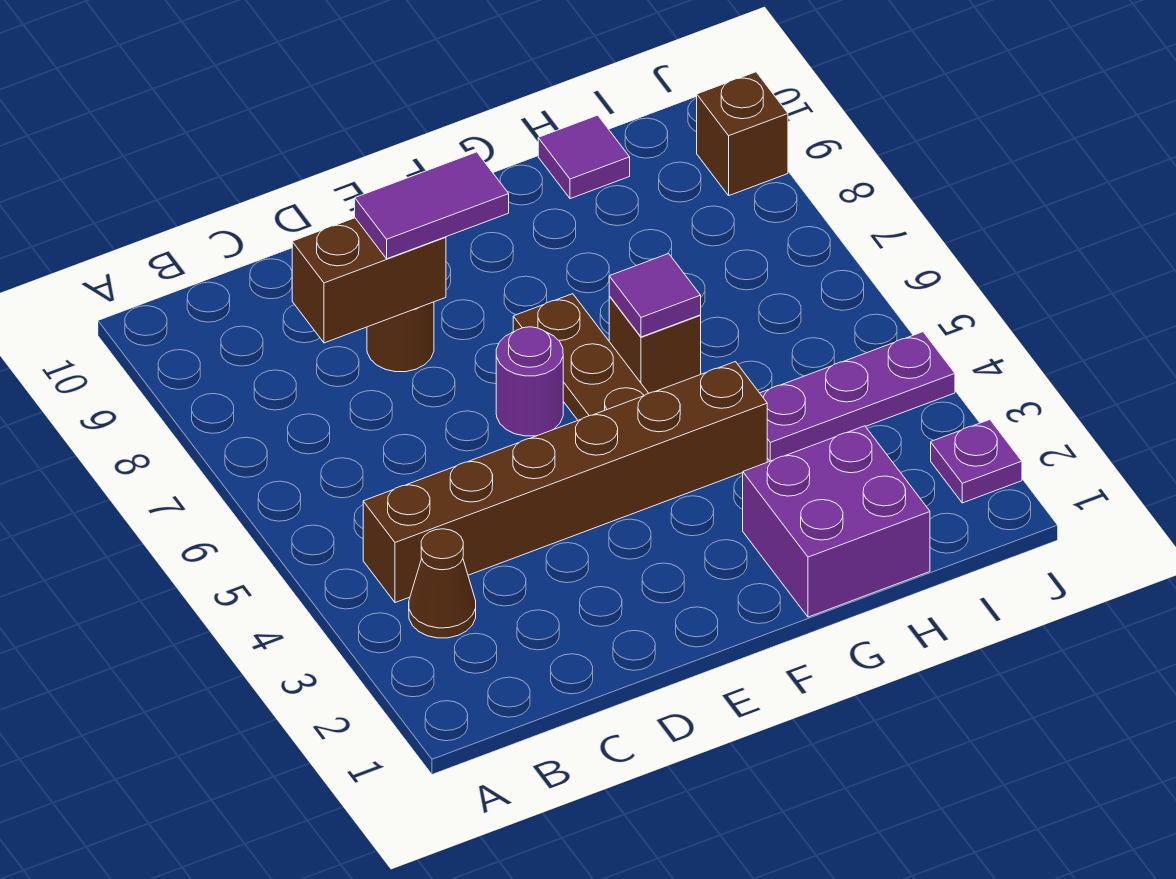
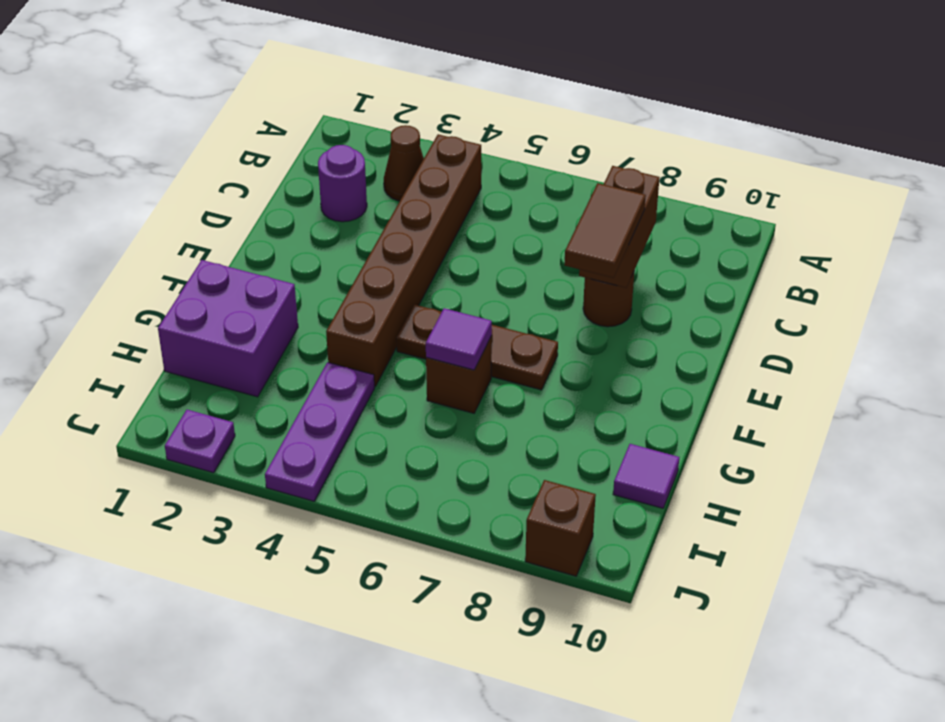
purple 1x2 tile [355,152,509,259] -> brown 1x2 tile [565,183,646,278]
purple 1x1 round brick [496,327,563,436] -> purple 1x1 round brick moved to [318,145,367,222]

